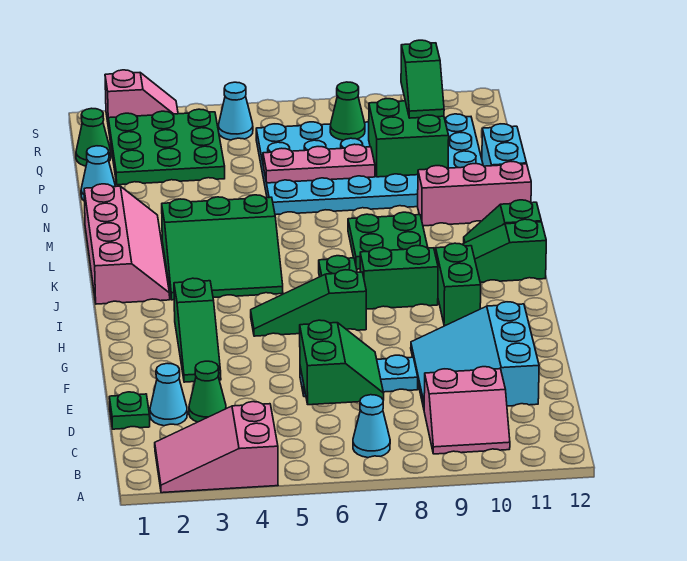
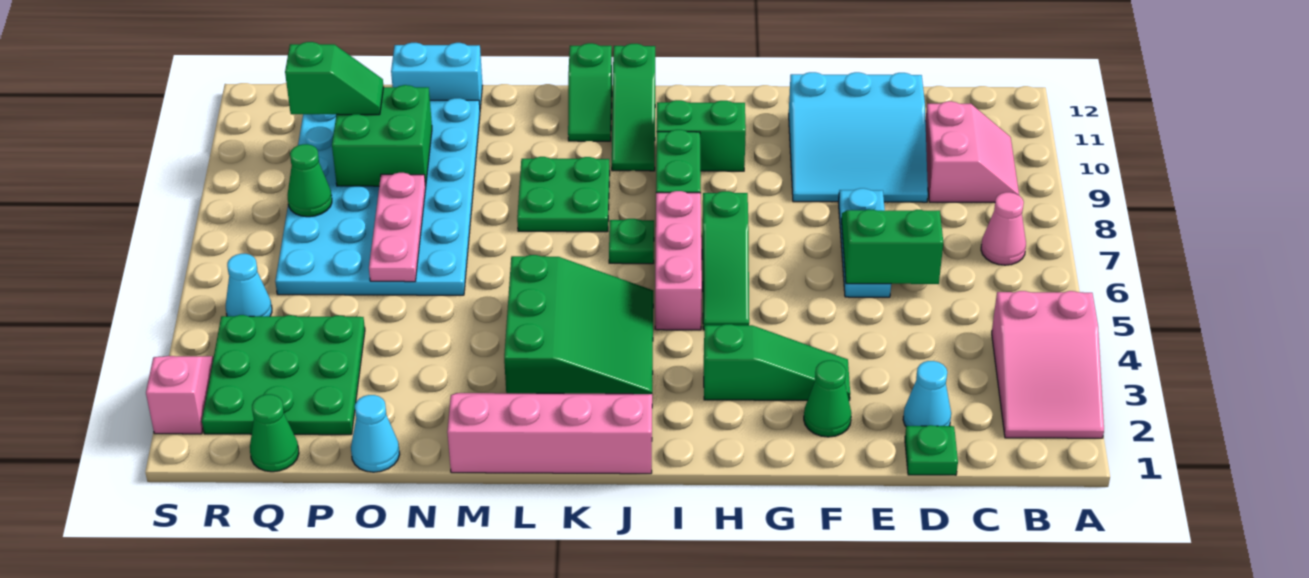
cyan 1x1 cone [353,395,390,458] -> pink 1x1 cone [981,192,1026,265]
green 1x1 cone [189,361,226,422] -> green 1x1 cone moved to [804,360,851,437]
pink 1x3 brick [418,161,531,226] -> pink 1x3 brick moved to [655,191,702,330]

